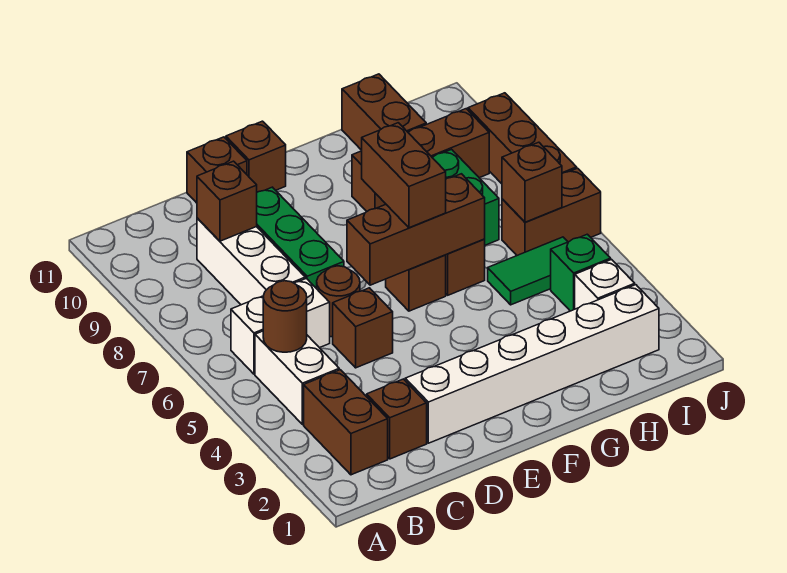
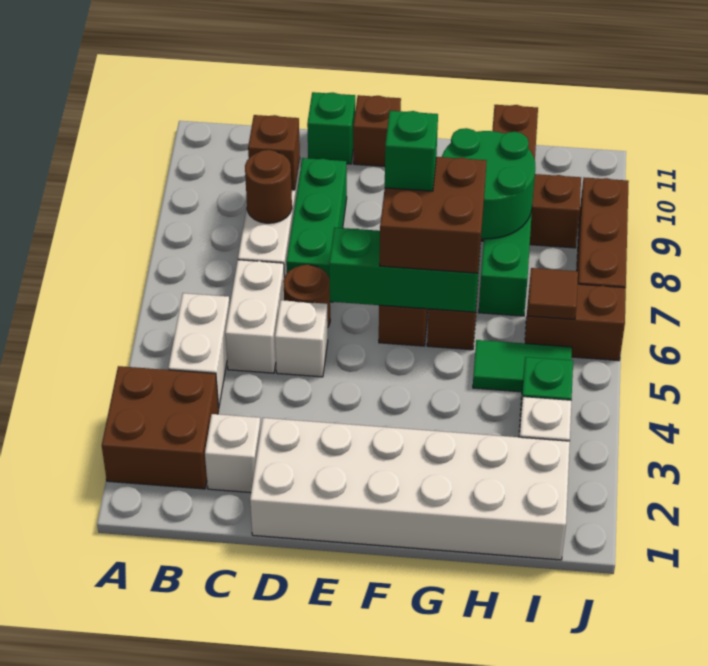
brown 1x2 brick [304,370,388,475] -> brown 2x2 brick [102,366,219,489]
brown 1x1 round brick [263,281,307,352] -> brown 1x1 round brick moved to [245,150,292,223]
white 1x2 brick [231,278,330,374] -> white 1x2 brick turned to [225,260,284,373]
brown 1x1 brick [367,379,427,459] -> white 1x1 brick [205,414,261,493]
white 1x6 brick [405,285,659,443] -> white 2x6 brick [250,418,570,560]
brown 1x1 brick [333,288,393,368] -> white 1x1 brick [275,300,328,377]
brown 1x1 brick [187,137,247,203] -> green 1x1 brick [307,92,355,164]
brown 1x3 brick [347,174,485,285] -> green 1x3 brick [329,227,480,312]
brown 1x2 brick [362,123,446,228] -> brown 2x2 brick [380,157,487,273]
none -> green 1x1 brick [385,111,438,191]
none -> green 2x2 round brick [442,128,535,239]
brown 1x1 brick [502,142,562,222] -> brown 1x1 tile [528,268,578,320]

